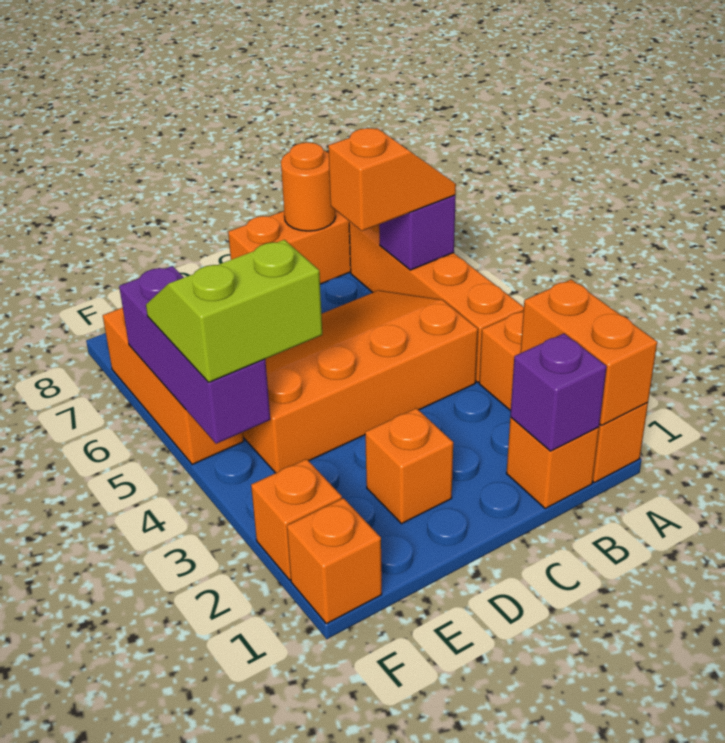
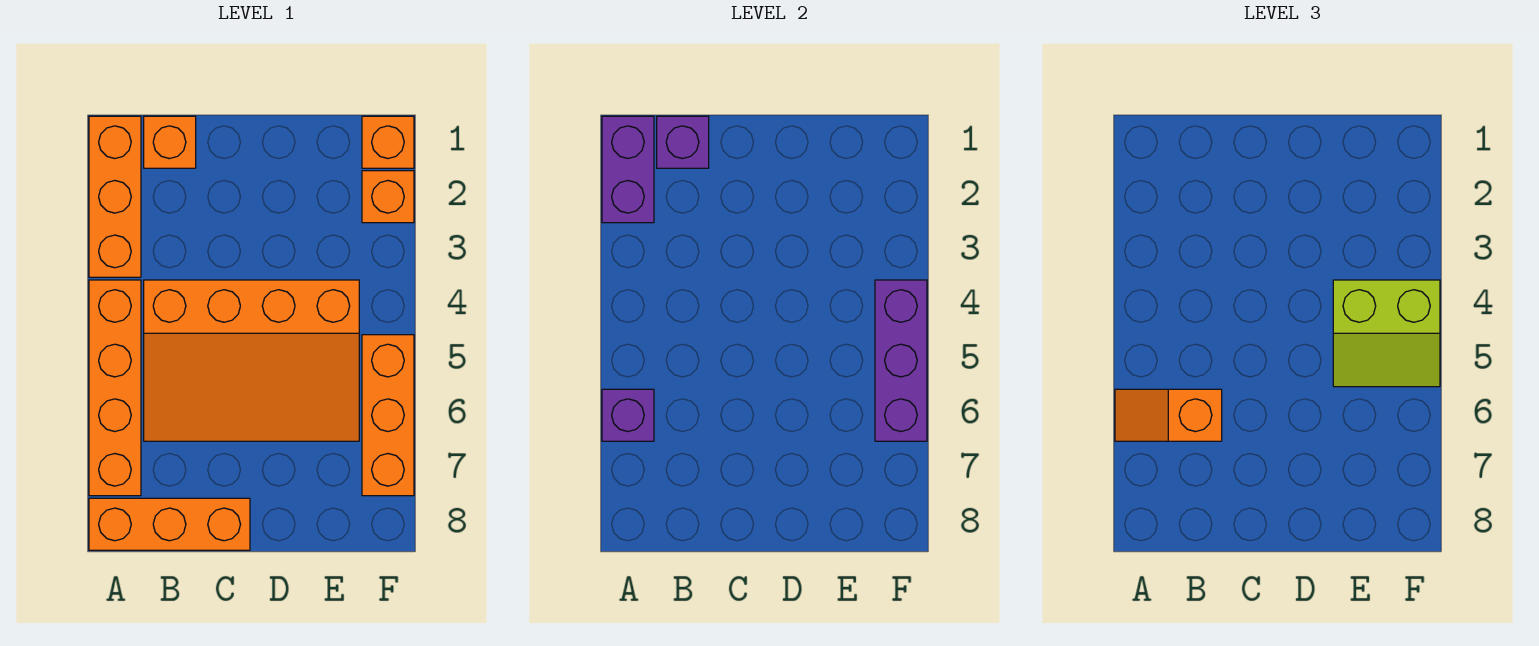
orange 1x2 brick [521,279,657,425] -> purple 1x2 brick [602,116,654,223]
orange 1x1 round brick [281,142,336,231] -> none
orange 1x1 brick [365,408,453,524] -> none

